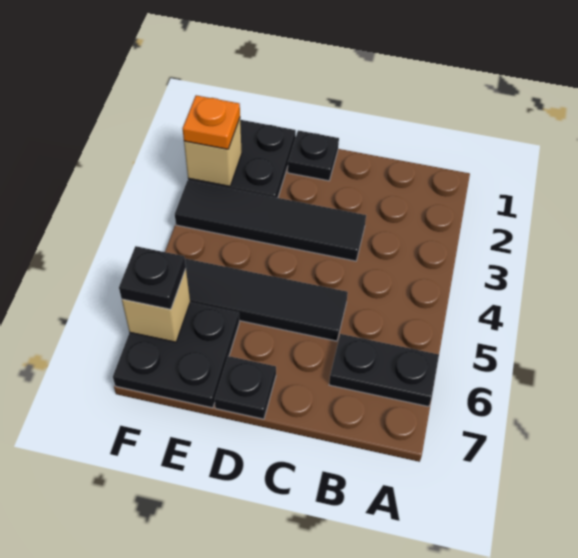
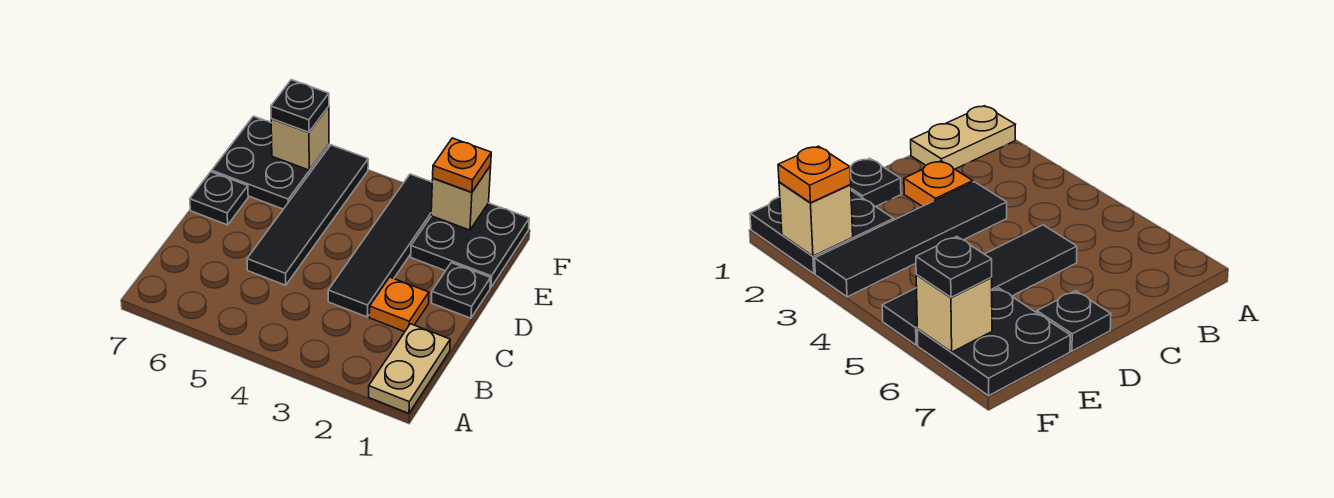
none -> tan 1x2 plate [369,324,450,413]
black 1x2 plate [329,334,439,407] -> none
none -> orange 1x1 plate [369,277,429,332]

